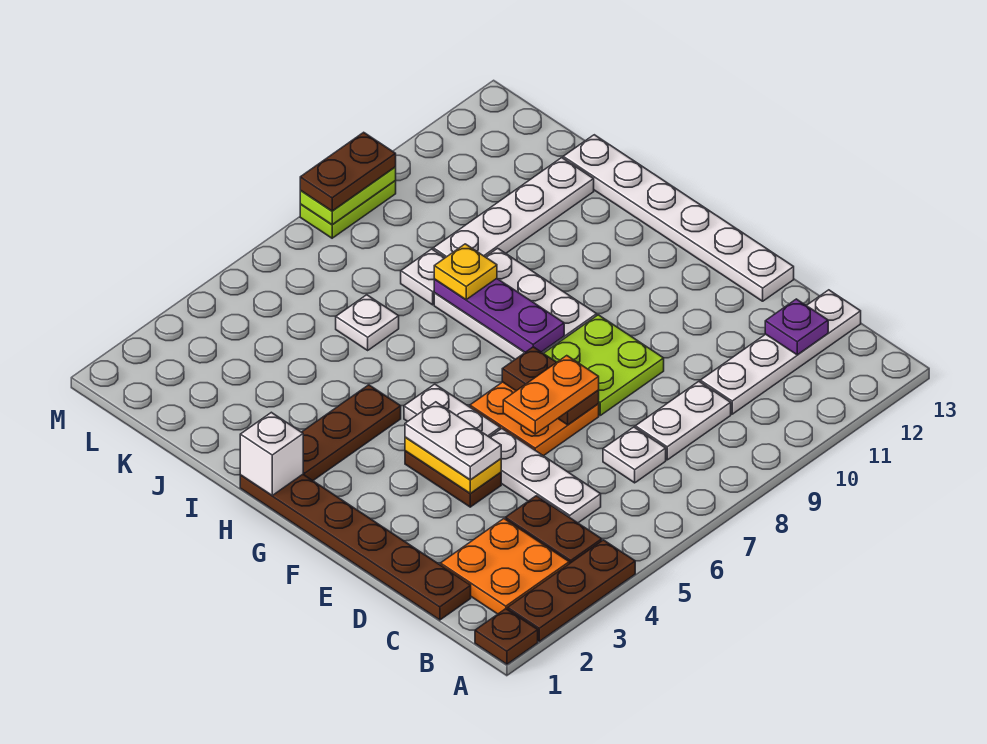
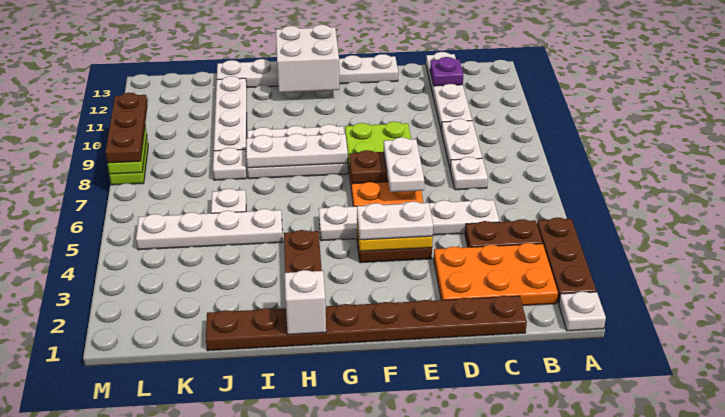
brown 1x1 plate [475,609,538,664] -> white 1x1 plate [559,291,606,331]
orange 2x2 plate [440,519,569,614] -> orange 2x3 plate [434,243,558,306]
brown 1x6 plate [240,475,471,620] -> brown 1x8 plate [206,296,527,351]
orange 1x2 plate [503,356,599,434] -> white 1x2 plate [384,137,424,192]
purple 1x3 plate [434,279,564,352] -> white 1x3 plate [246,132,348,168]
none -> white 2x2 brick [276,25,339,92]
none -> white 1x4 plate [136,209,283,250]
yellow 1x1 plate [434,244,497,300] -> none
brown 1x2 plate [300,132,396,211] -> brown 1x3 plate [105,93,148,163]

